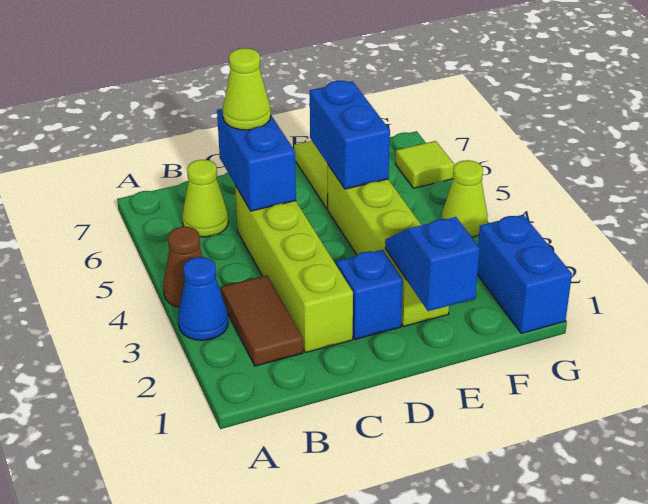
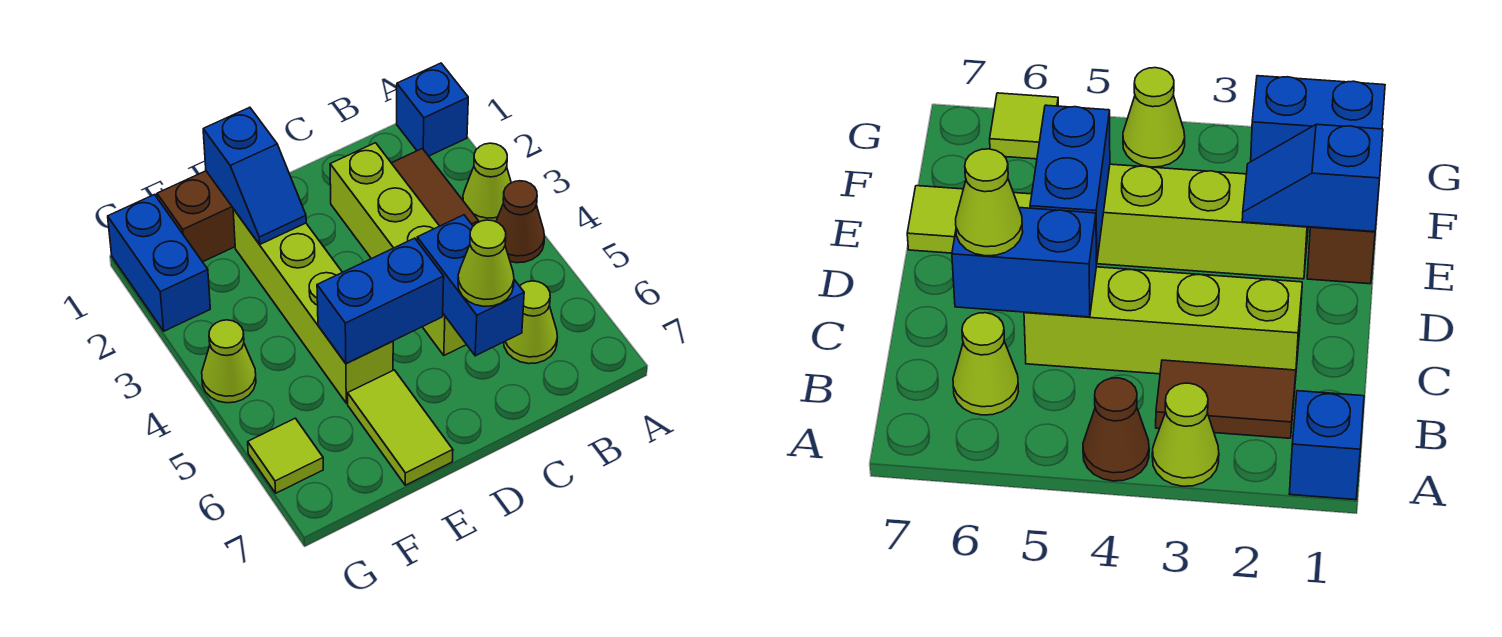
blue 1x1 cone [178,257,228,340] -> lime 1x1 cone [463,143,511,222]
blue 1x1 brick [336,250,403,339] -> blue 1x1 brick moved to [397,63,468,156]
none -> brown 1x2 brick [157,171,235,262]
blue 1x2 brick [310,81,390,189] -> blue 1x2 brick turned to [317,238,444,363]

